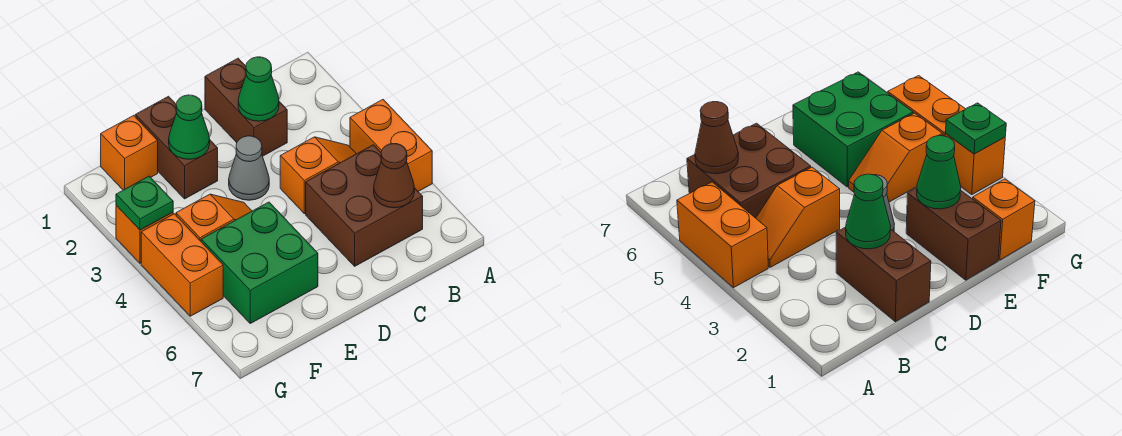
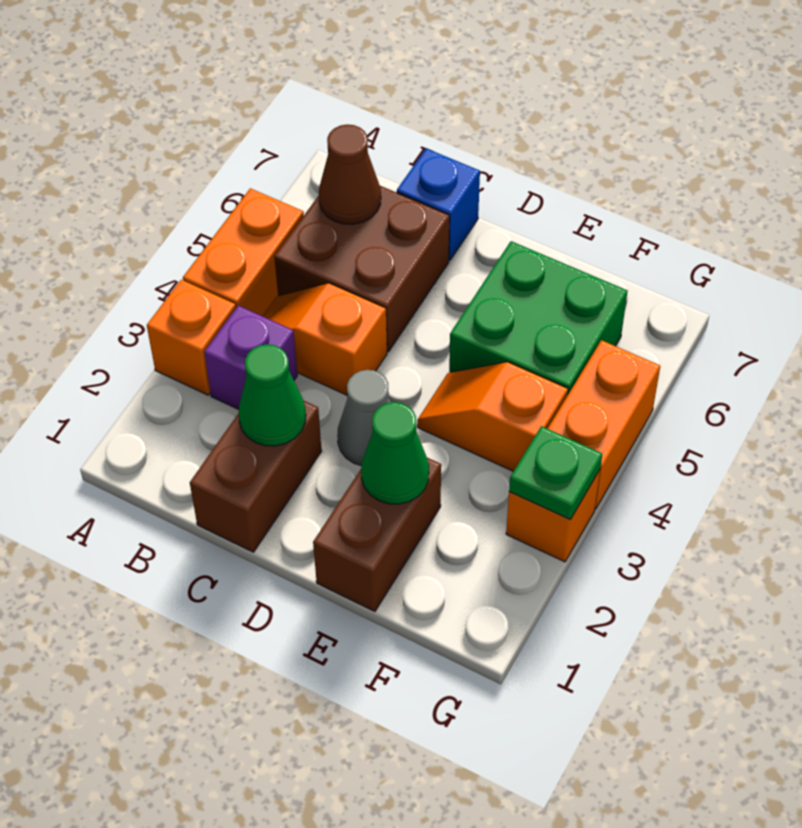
none -> purple 1x1 brick [204,305,297,409]
none -> blue 1x1 brick [397,148,480,260]
orange 1x1 brick [101,115,158,190] -> orange 1x1 brick moved to [147,280,236,395]

